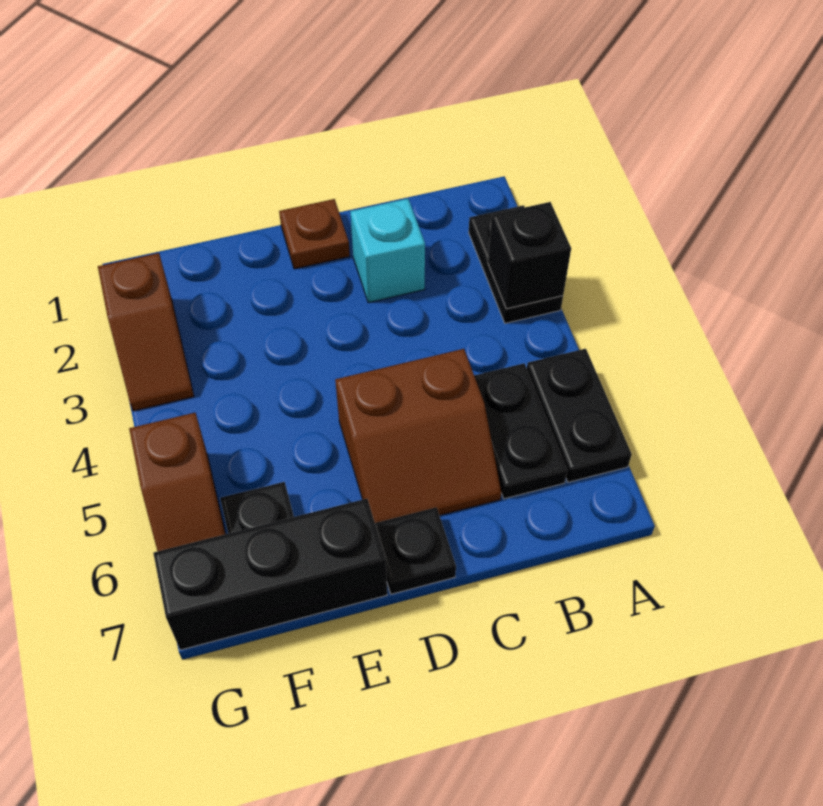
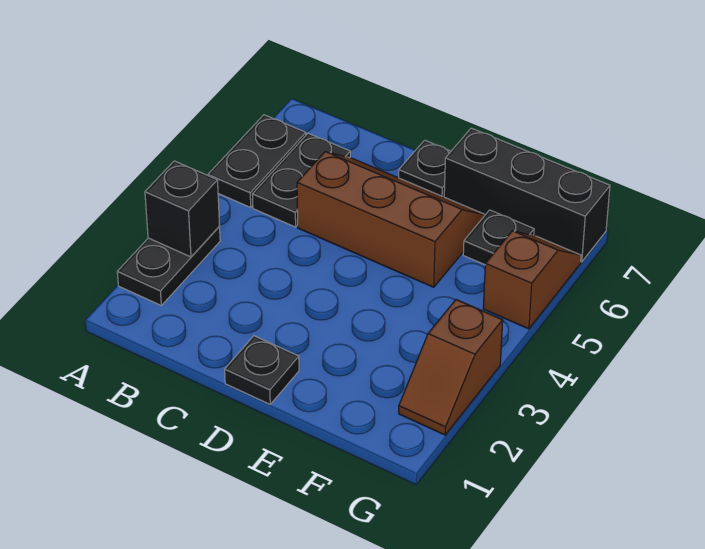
cyan 1x1 brick [350,199,425,303] -> none
brown 2x2 slope [335,349,501,523] -> brown 2x3 slope [297,152,485,287]
brown 1x1 plate [279,199,350,269] -> black 1x1 plate [225,336,299,404]
brown 1x2 slope [98,253,194,411] -> brown 1x2 slope turned to [399,300,503,435]

